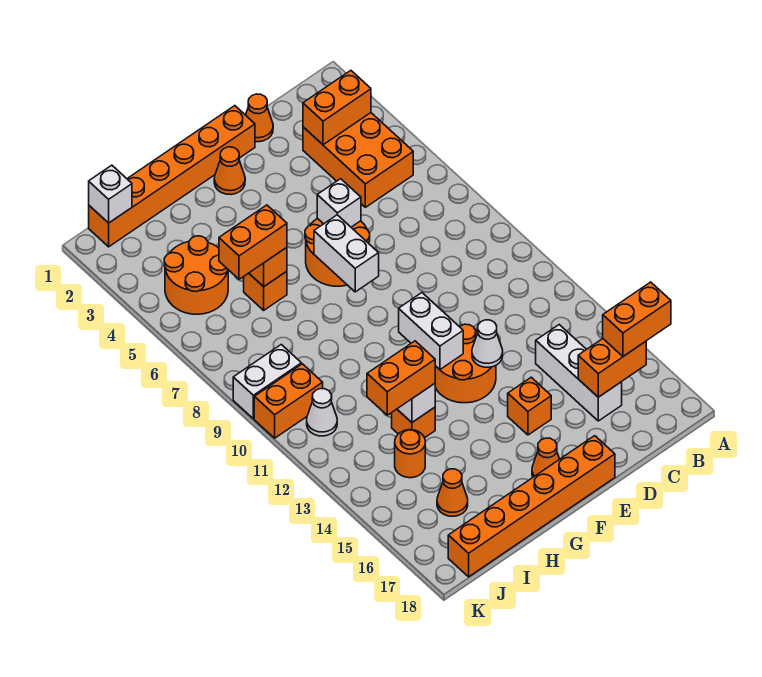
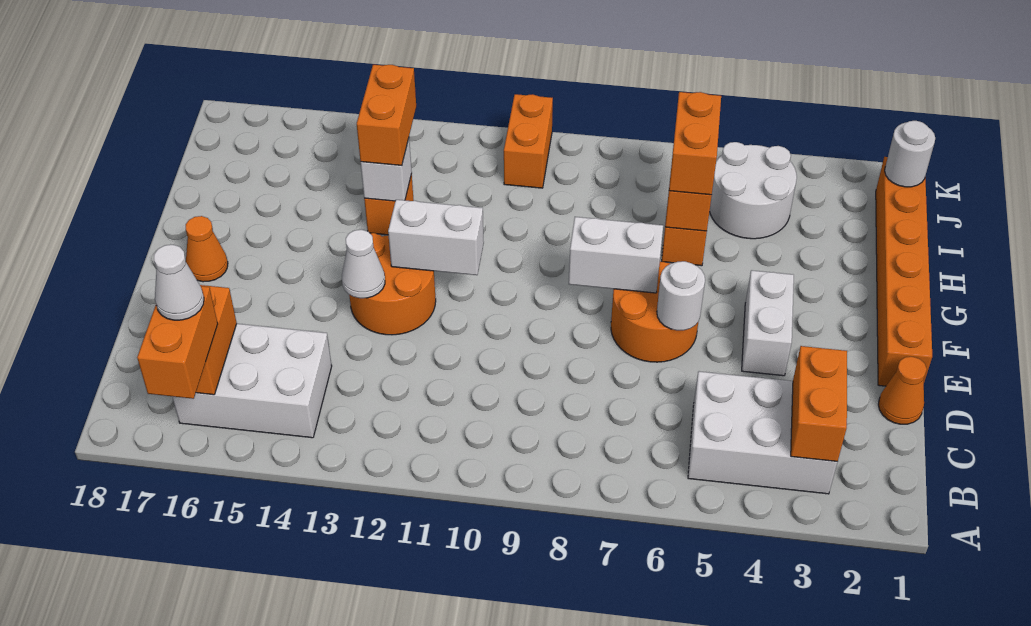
orange 2x3 brick [303,113,413,207] -> white 2x3 brick [688,371,838,494]
white 1x3 brick [536,325,622,421] -> white 2x3 brick [172,324,332,438]
white 1x1 brick [317,179,361,227] -> white 1x1 round brick [657,261,705,330]
orange 1x1 brick [508,377,551,435] -> none
orange 1x6 brick [448,436,615,577] -> none
orange 1x1 cone [214,147,245,195] -> none
orange 2x2 round brick [164,236,228,314] -> white 2x2 round brick [710,142,797,239]
orange 1x1 round brick [395,430,425,478] -> none
orange 1x1 cone [437,469,468,516] -> none
white 1x1 brick [89,165,132,223] -> white 1x1 round brick [885,121,935,187]
white 1x2 brick [233,345,301,419] -> white 1x2 brick moved to [742,270,794,376]
white 1x1 cone [307,389,337,436] -> white 1x1 cone moved to [154,245,204,320]

